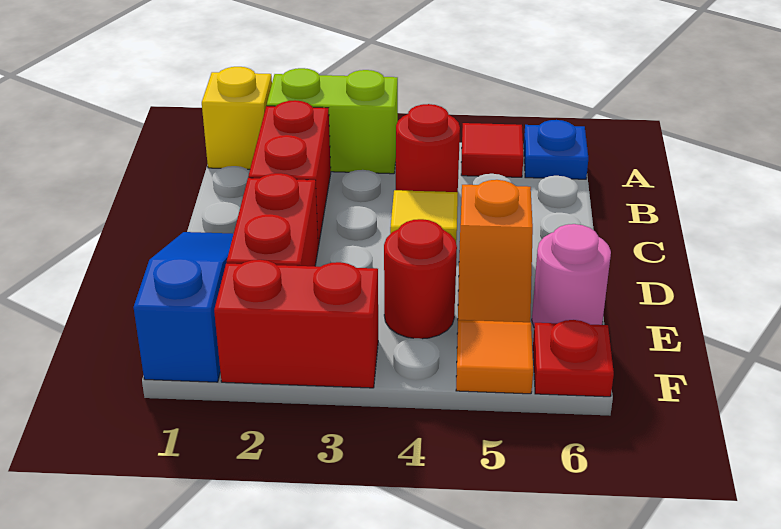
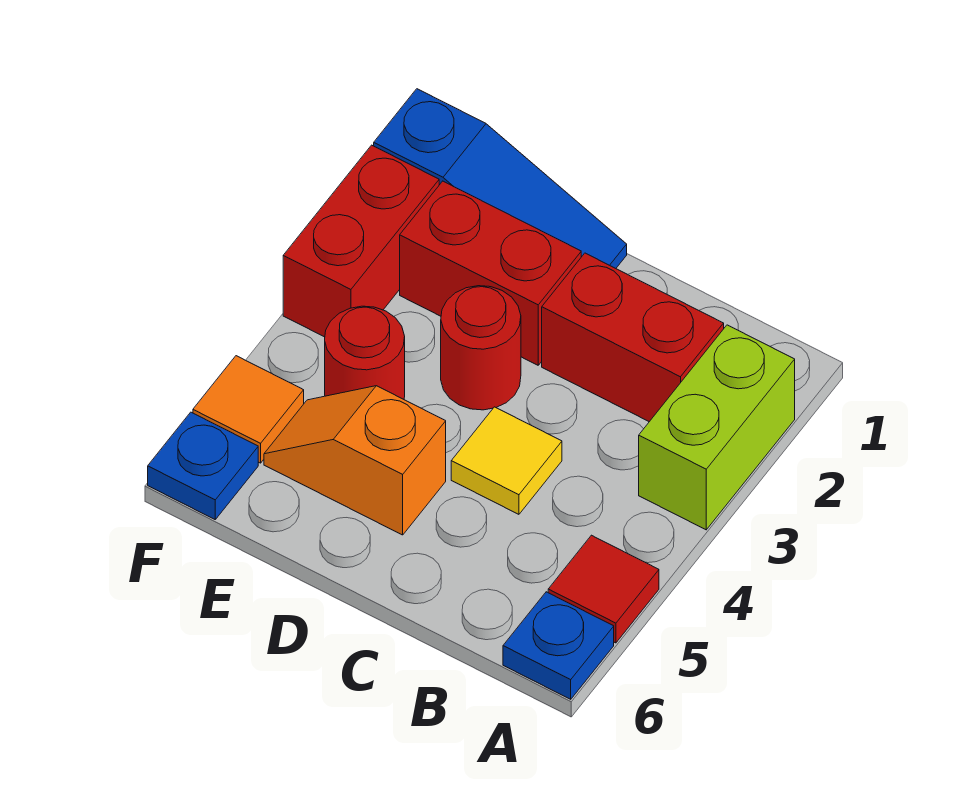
yellow 1x1 brick [202,67,272,169] -> none
red 1x1 round brick [396,104,460,192] -> red 1x1 round brick moved to [441,286,521,410]
pink 1x1 round brick [532,224,611,326] -> none
red 1x1 plate [533,320,614,397] -> blue 1x1 plate [148,412,258,519]

